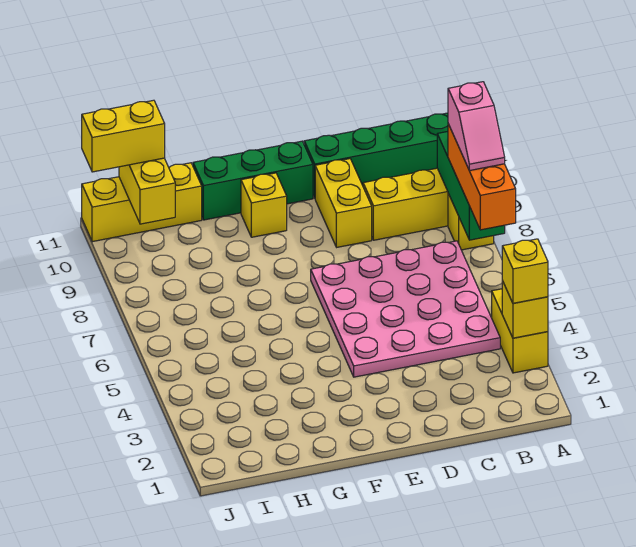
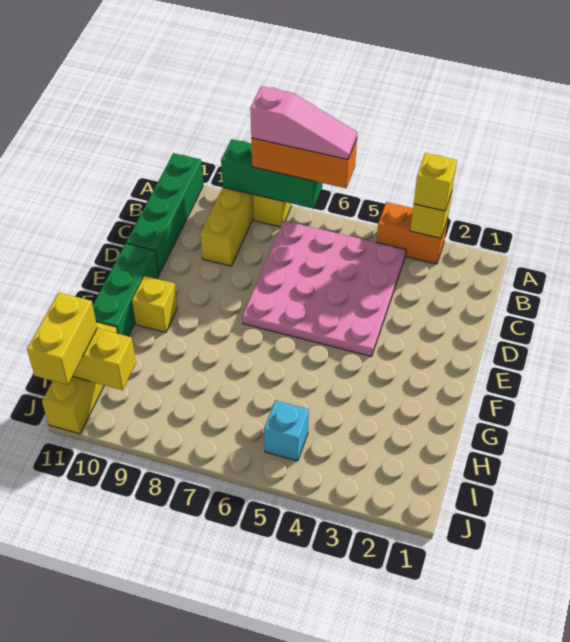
yellow 1x2 brick [492,289,548,373] -> orange 1x2 brick [376,202,448,264]
pink 1x2 slope [448,82,505,171] -> pink 1x3 slope [250,86,357,159]
yellow 1x2 brick [315,159,372,247] -> none
none -> cyan 1x1 brick [264,400,309,461]

